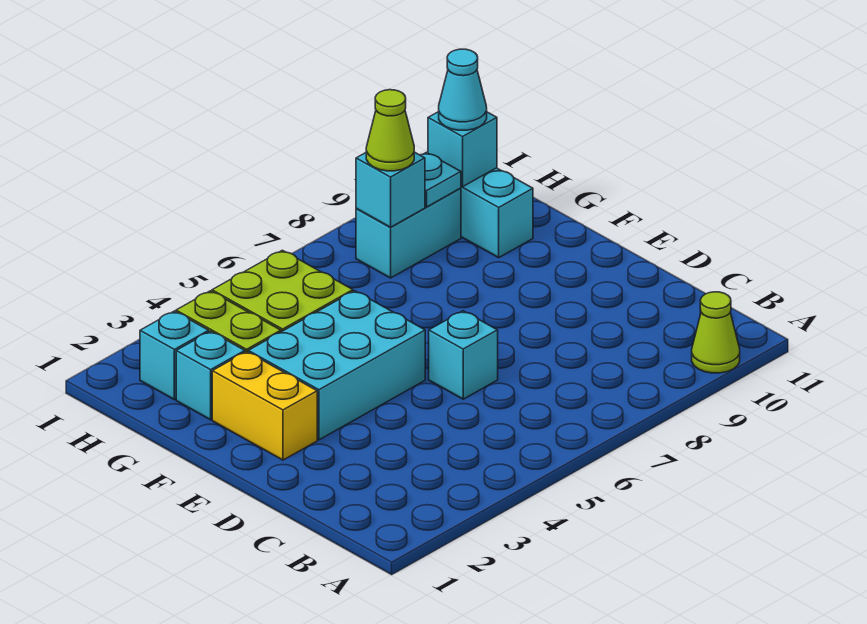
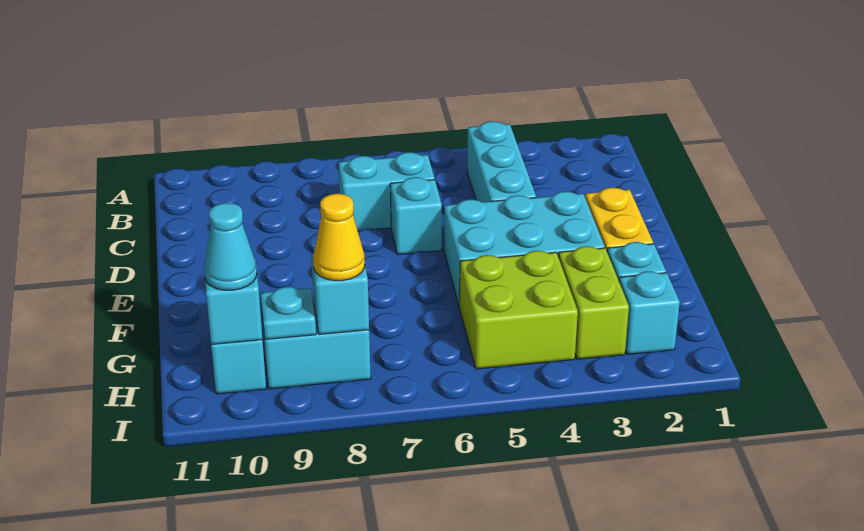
lime 1x1 cone [692,292,740,373] -> none
none -> cyan 1x3 brick [467,121,536,202]
none -> cyan 1x2 brick [339,152,435,231]
lime 1x1 cone [366,90,414,171] -> yellow 1x1 cone [313,194,365,281]

